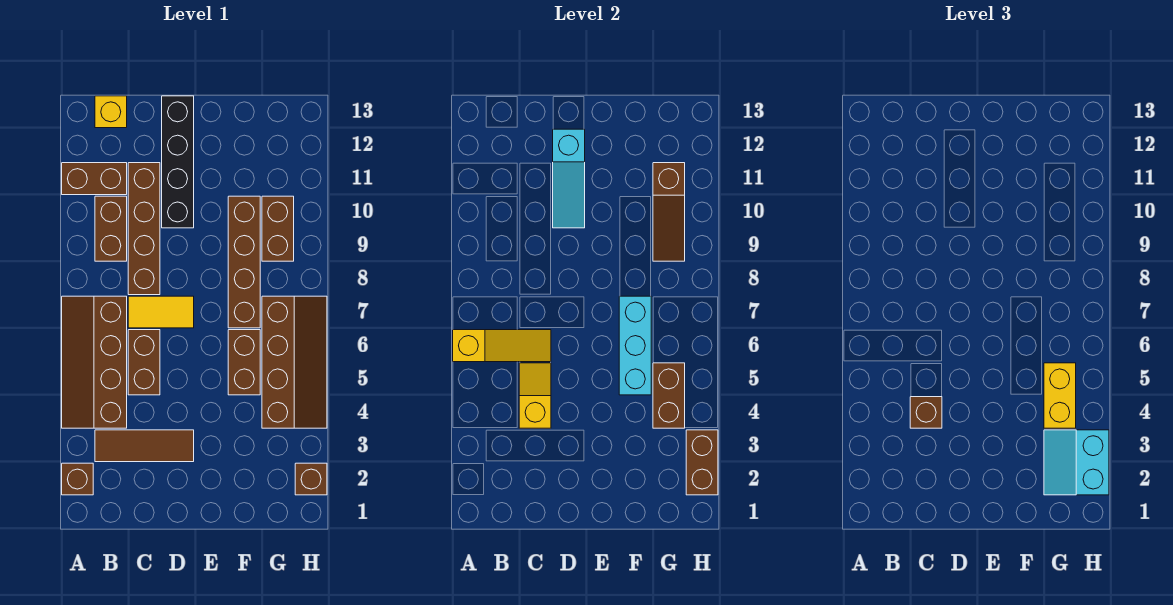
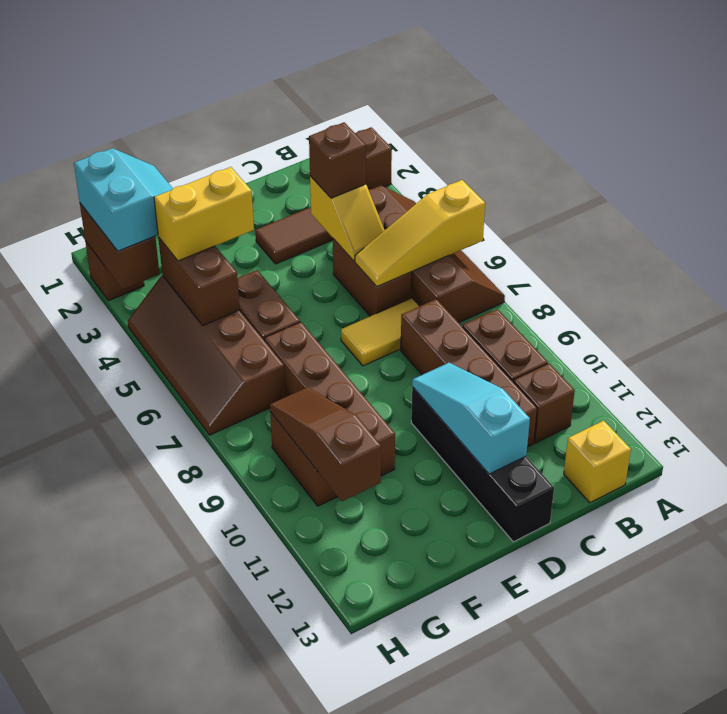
brown 1x2 brick [62,163,127,195] -> brown 1x1 brick [514,363,575,443]
cyan 1x3 brick [619,296,651,395] -> none
yellow 1x2 brick [1044,363,1076,428] -> yellow 1x2 brick turned to [154,167,254,261]

